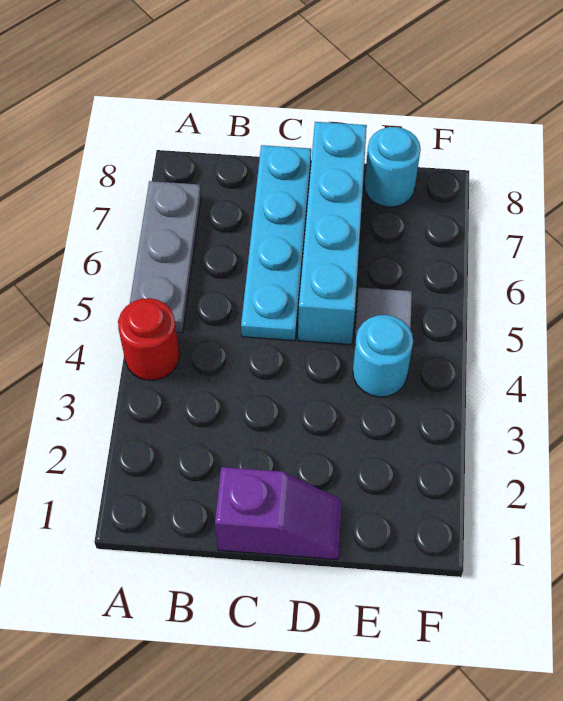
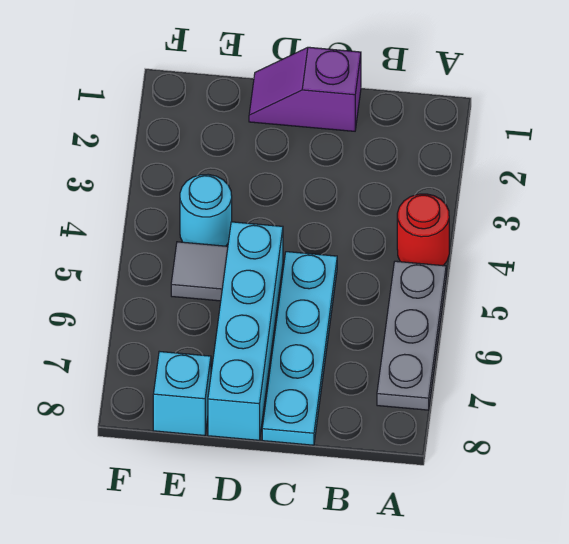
cyan 1x1 round brick [364,127,421,207] -> cyan 1x1 brick [153,351,211,436]

